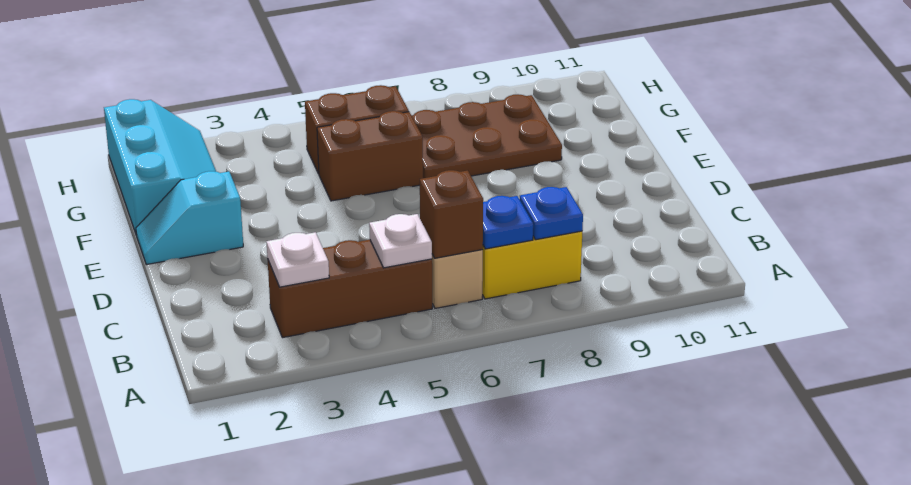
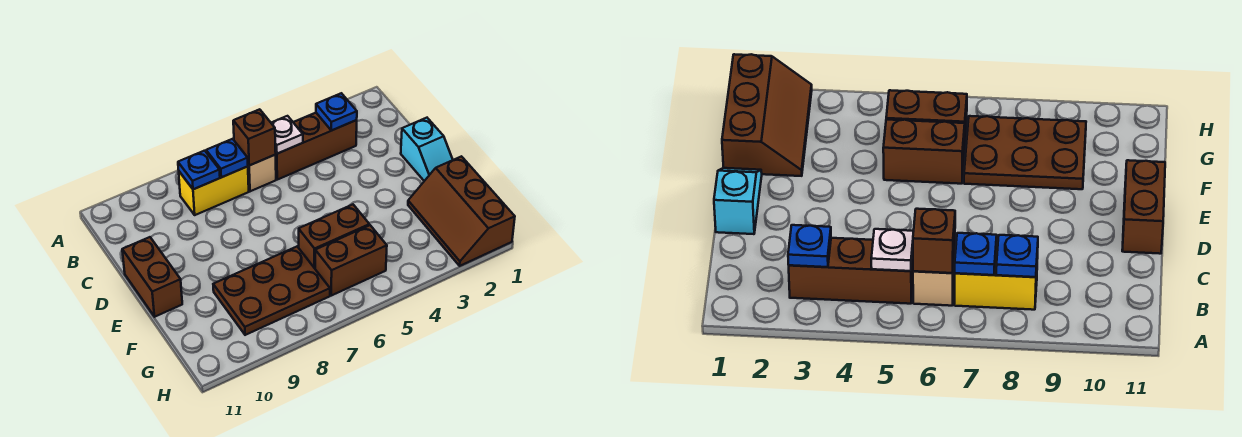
white 1x1 plate [266,232,329,287] -> blue 1x1 plate [316,93,357,131]
none -> brown 1x2 brick [122,237,182,317]
cyan 1x2 slope [136,171,243,265] -> cyan 1x2 slope turned to [401,118,453,181]
cyan 2x3 slope [104,99,216,233] -> brown 2x3 slope [408,156,515,266]

